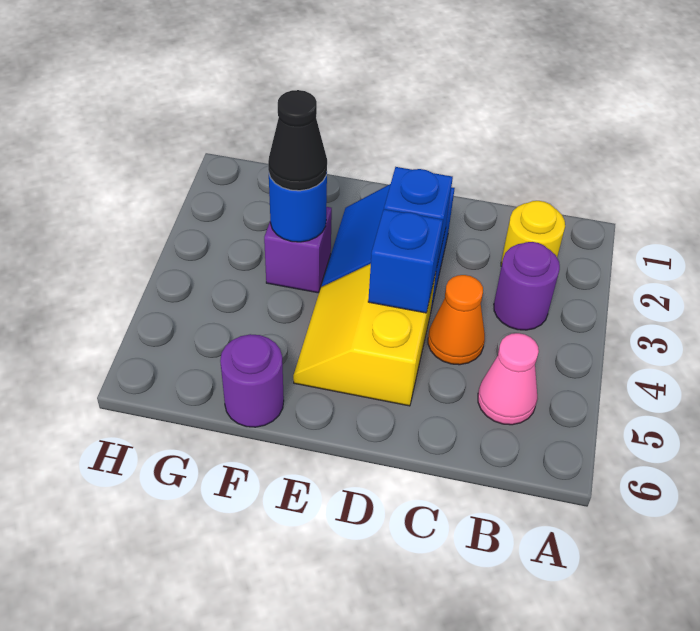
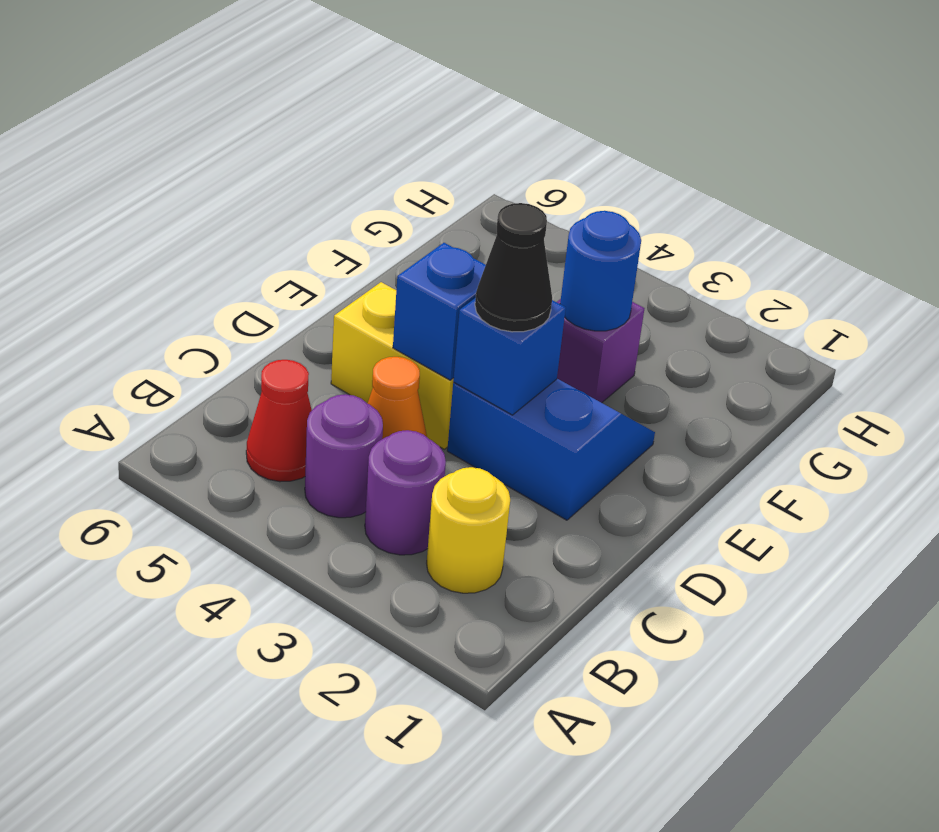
pink 1x1 cone [478,333,539,425] -> red 1x1 cone [246,360,312,482]
black 1x1 cone [268,90,327,191] -> black 1x1 cone moved to [475,203,552,332]
purple 1x1 round brick [220,334,284,427] -> purple 1x1 round brick moved to [305,394,383,518]

